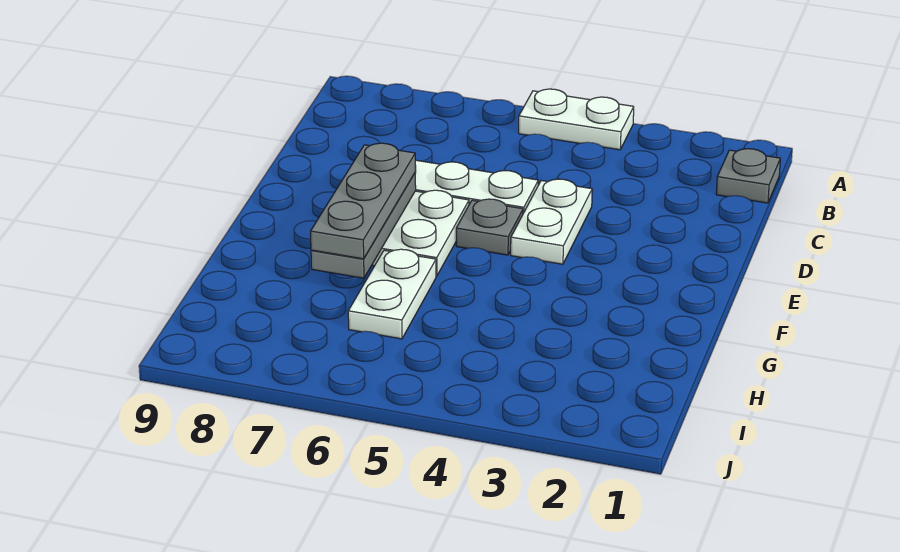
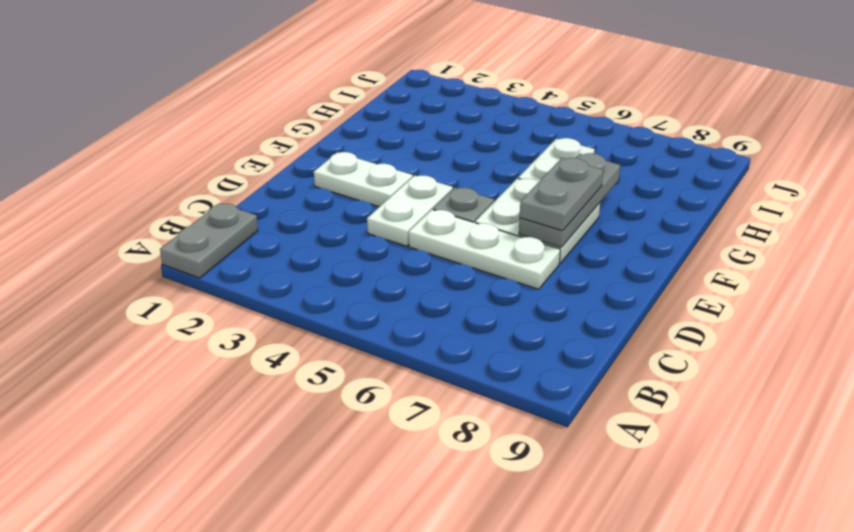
white 1x2 plate [519,89,634,150] -> white 1x2 plate moved to [314,152,413,207]
grey 1x1 plate [716,149,780,203] -> grey 1x2 plate [160,203,258,278]
grey 1x3 plate [311,143,415,259] -> grey 1x2 plate [520,158,603,231]

